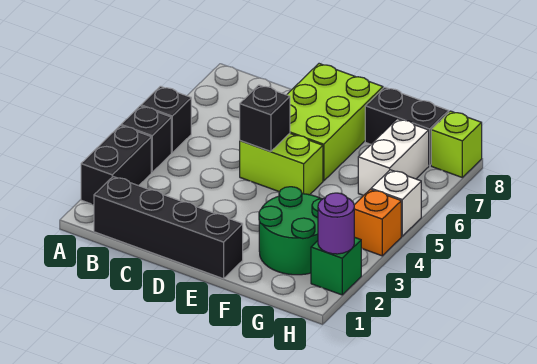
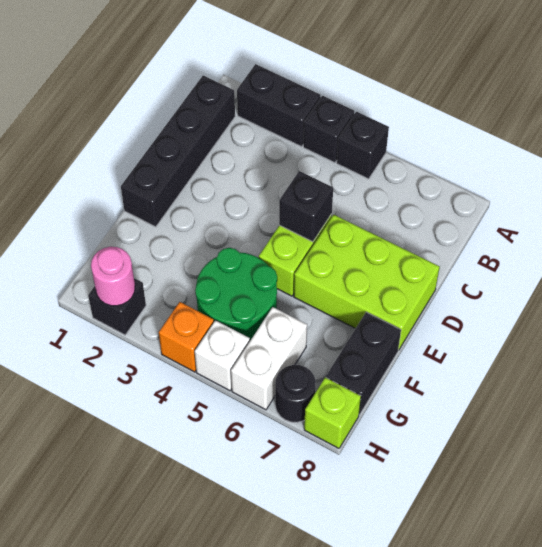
green 2x2 round brick [259,187,322,275] -> green 2x2 round brick moved to [195,248,277,341]
white 1x2 brick [358,119,429,195] -> white 1x2 brick turned to [231,307,307,410]
green 1x1 brick [311,237,361,295] -> black 1x1 brick [88,278,146,335]
purple 1x1 round brick [318,193,354,254] -> pink 1x1 round brick [91,247,135,306]
none -> black 1x1 round brick [275,365,316,422]

